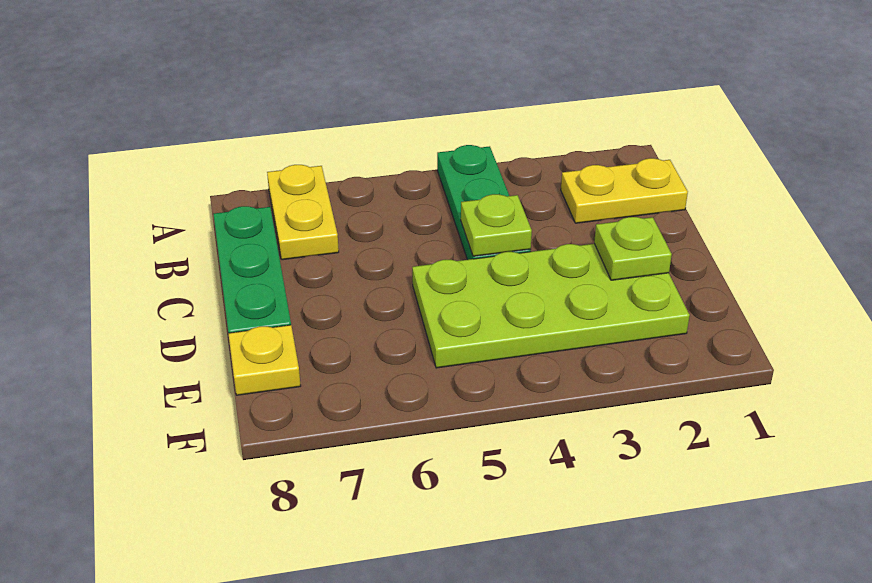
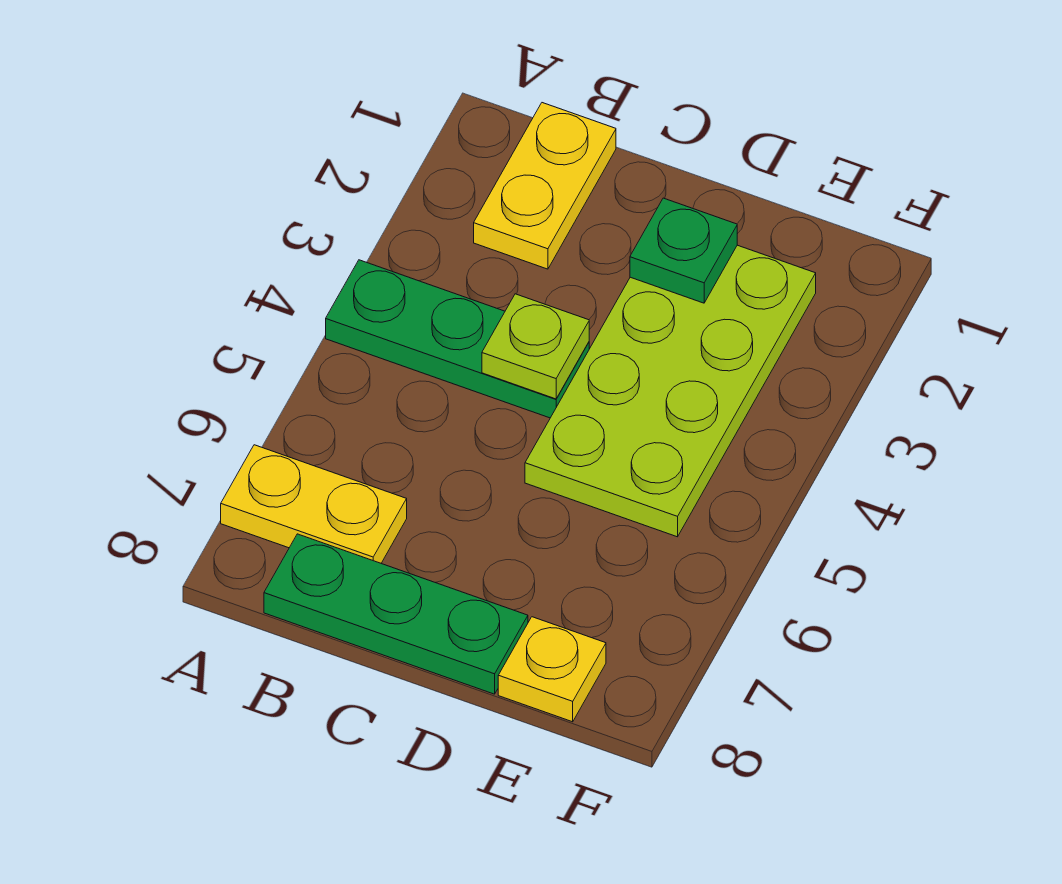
lime 1x1 plate [594,217,672,280] -> green 1x1 plate [630,198,737,303]

